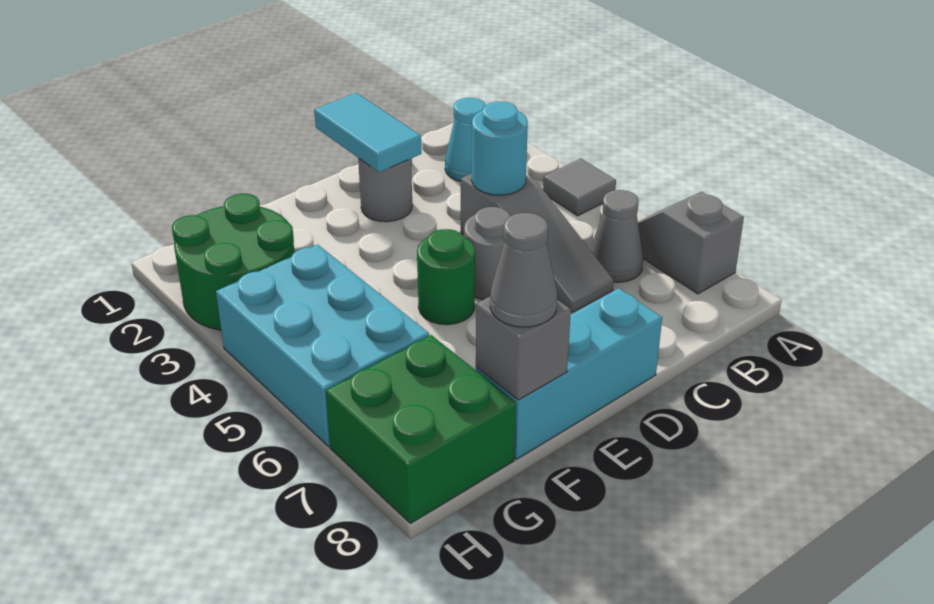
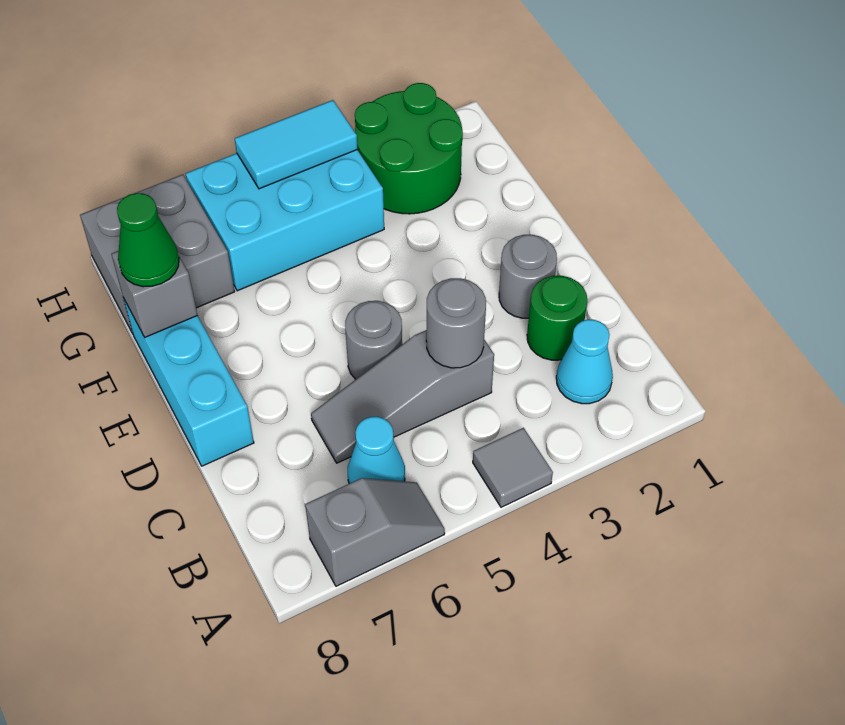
grey 1x1 cone [590,190,643,282] -> cyan 1x1 cone [348,417,405,484]
cyan 1x1 round brick [472,102,528,195] -> grey 1x1 round brick [426,278,486,368]
cyan 1x2 tile [314,93,421,172] -> cyan 1x2 tile moved to [235,100,358,189]
green 1x1 round brick [417,229,475,325] -> green 1x1 round brick moved to [527,276,587,360]
grey 1x1 cone [490,213,557,327] -> green 1x1 cone [117,193,179,287]
green 2x2 brick [326,335,516,523] -> grey 2x2 brick [80,174,235,334]

